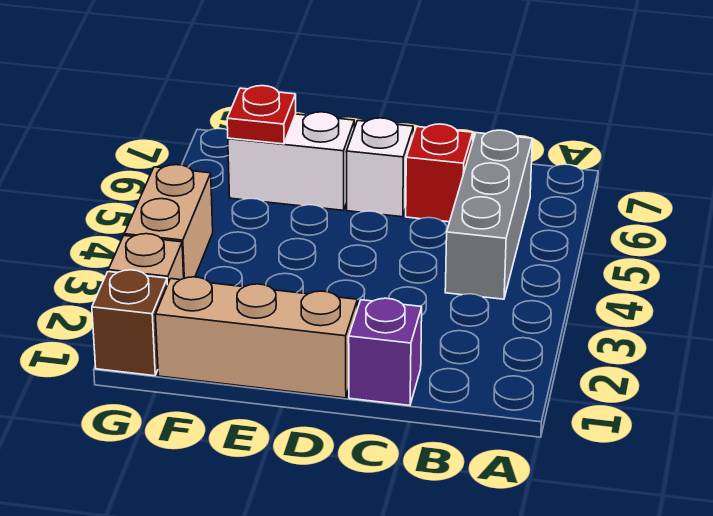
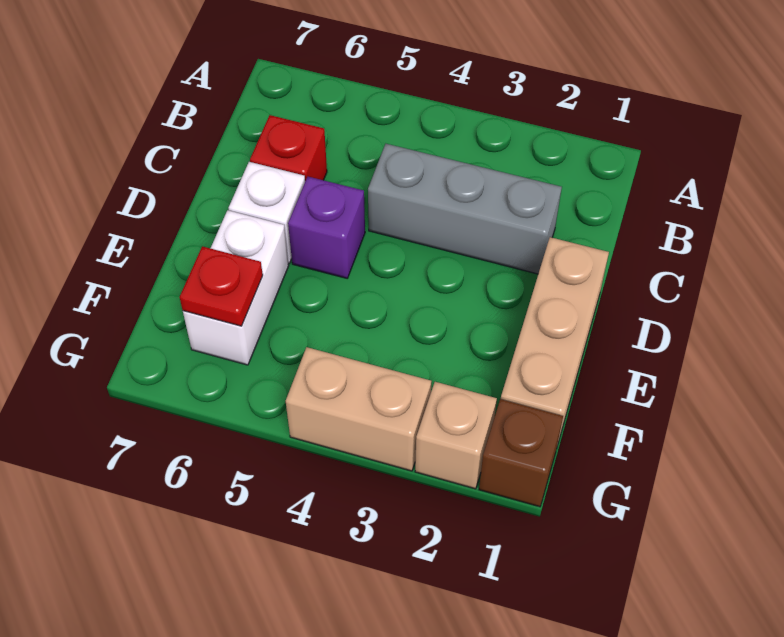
grey 1x3 brick [445,130,532,299] -> grey 1x3 brick moved to [368,144,562,274]
purple 1x1 brick [349,298,422,405] -> purple 1x1 brick moved to [288,177,365,278]

